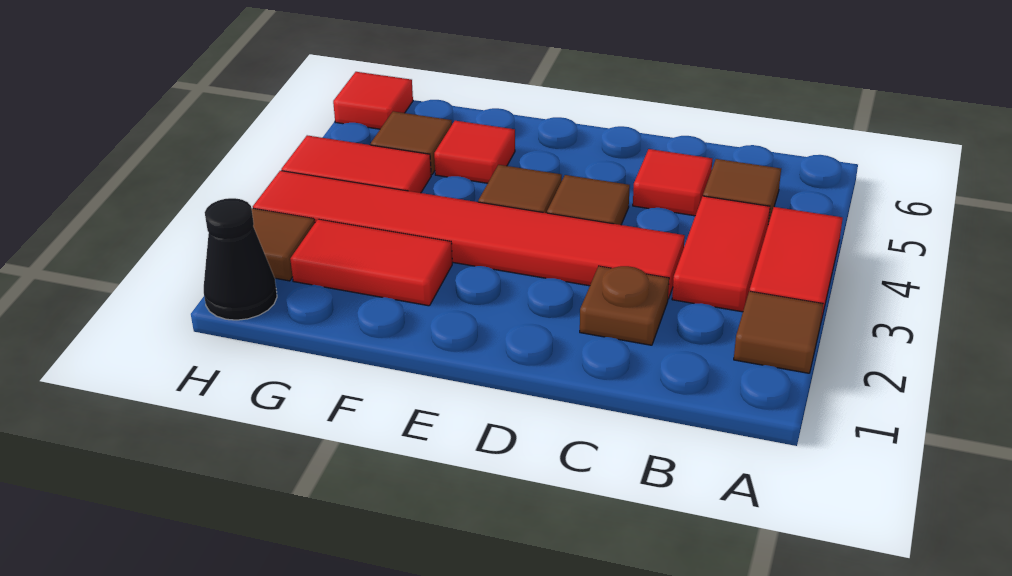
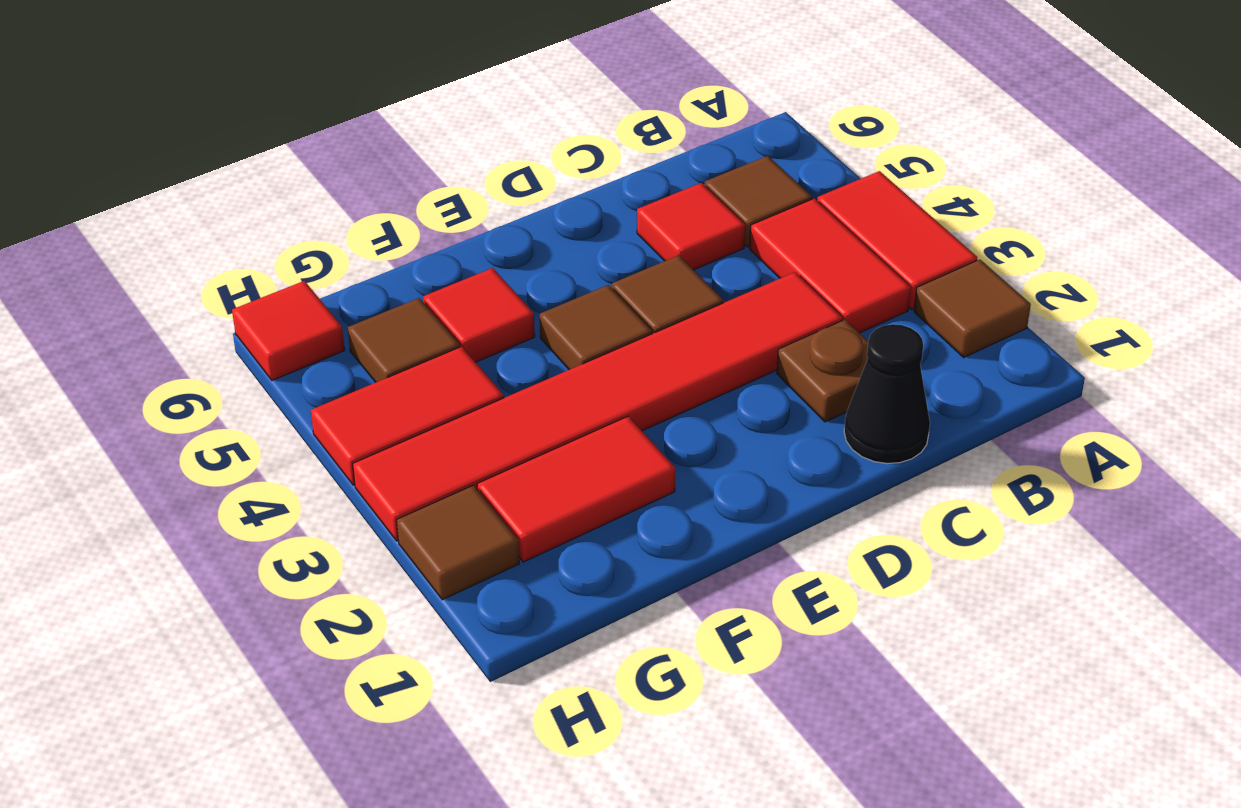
black 1x1 cone [204,198,277,320] -> black 1x1 cone moved to [844,324,930,464]

